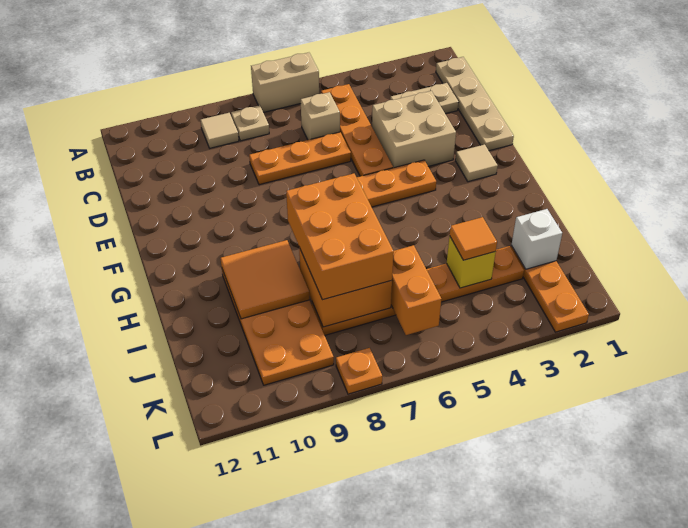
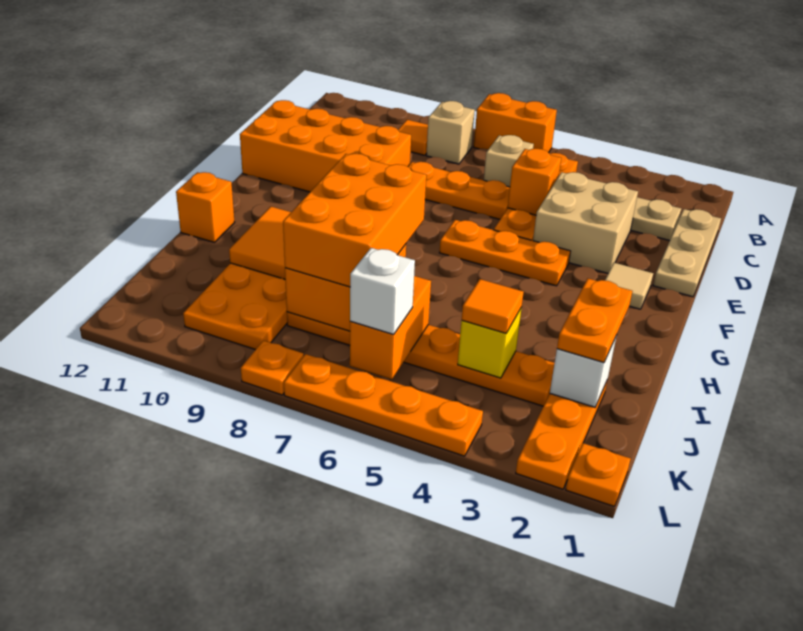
tan 1x2 brick [251,53,319,112] -> orange 1x2 brick [474,93,557,153]
tan 1x4 plate [436,57,514,151] -> tan 1x3 plate [653,209,721,297]
tan 1x1 plate [231,105,269,141] -> tan 1x1 brick [426,101,475,164]
tan 1x1 tile [201,113,239,148] -> orange 1x1 tile [398,120,428,155]
none -> orange 1x1 brick [508,148,561,215]
none -> orange 2x4 brick [240,100,411,192]
none -> orange 1x1 brick [176,172,235,243]
none -> orange 1x2 plate [557,279,632,363]
none -> white 1x1 brick [350,248,415,334]
none -> orange 1x1 plate [566,443,631,507]
none -> orange 1x4 plate [284,354,483,456]

